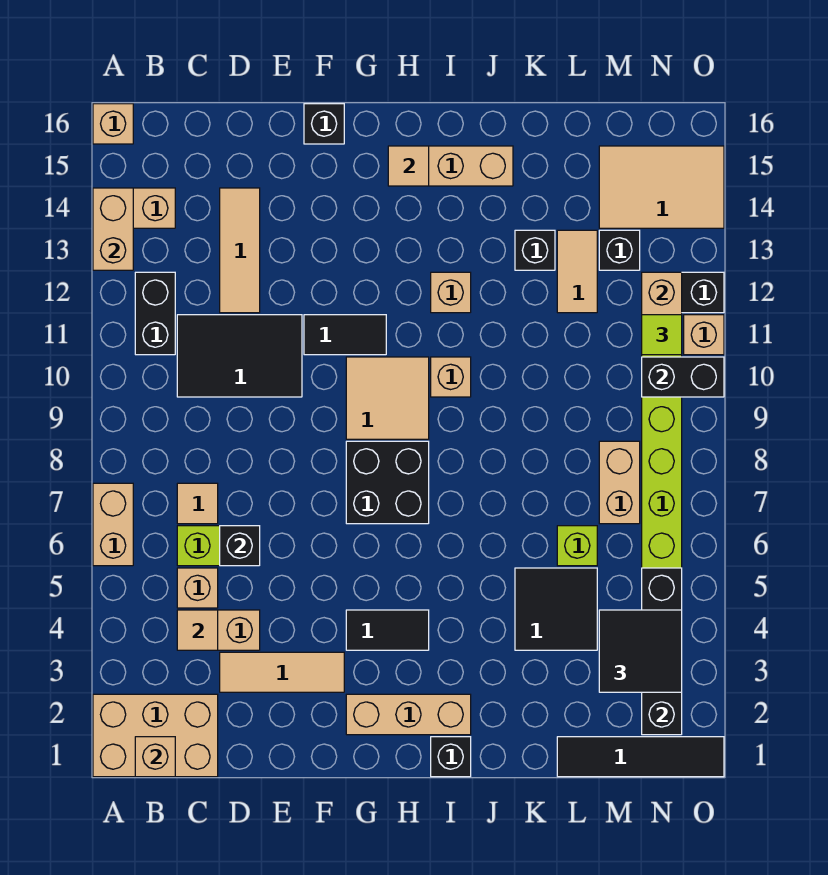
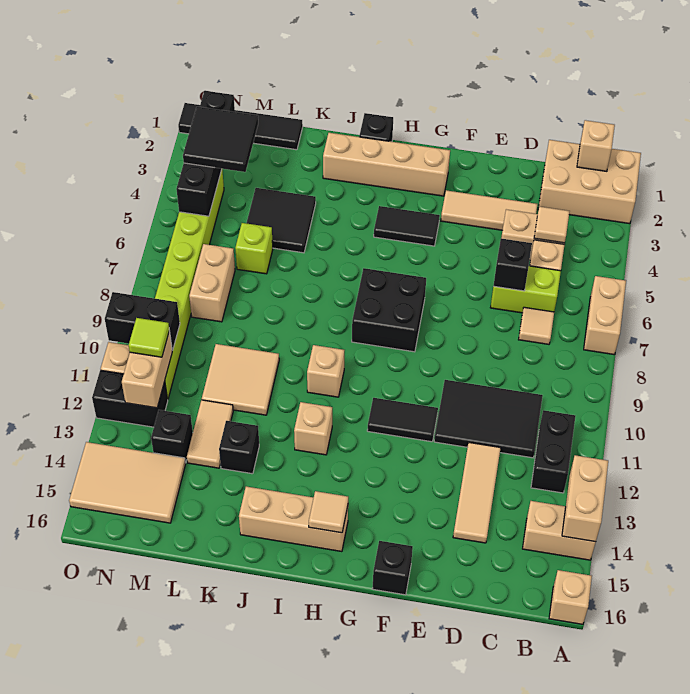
tan 1x3 brick [346,694,471,735] -> tan 1x4 brick [323,133,450,196]
tan 2x2 tile [346,357,429,439] -> tan 2x2 tile moved to [202,344,279,415]

